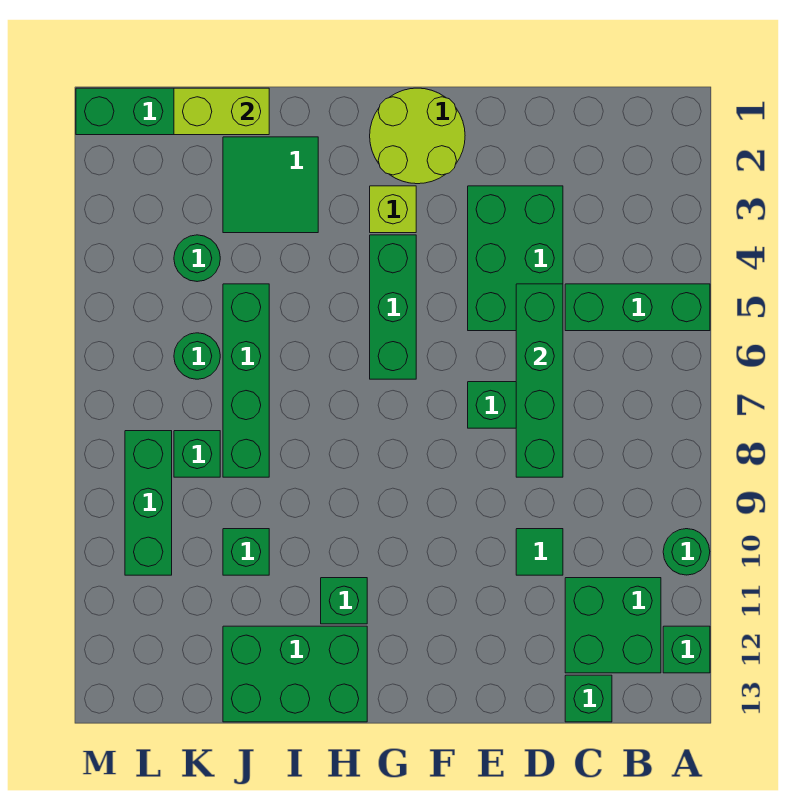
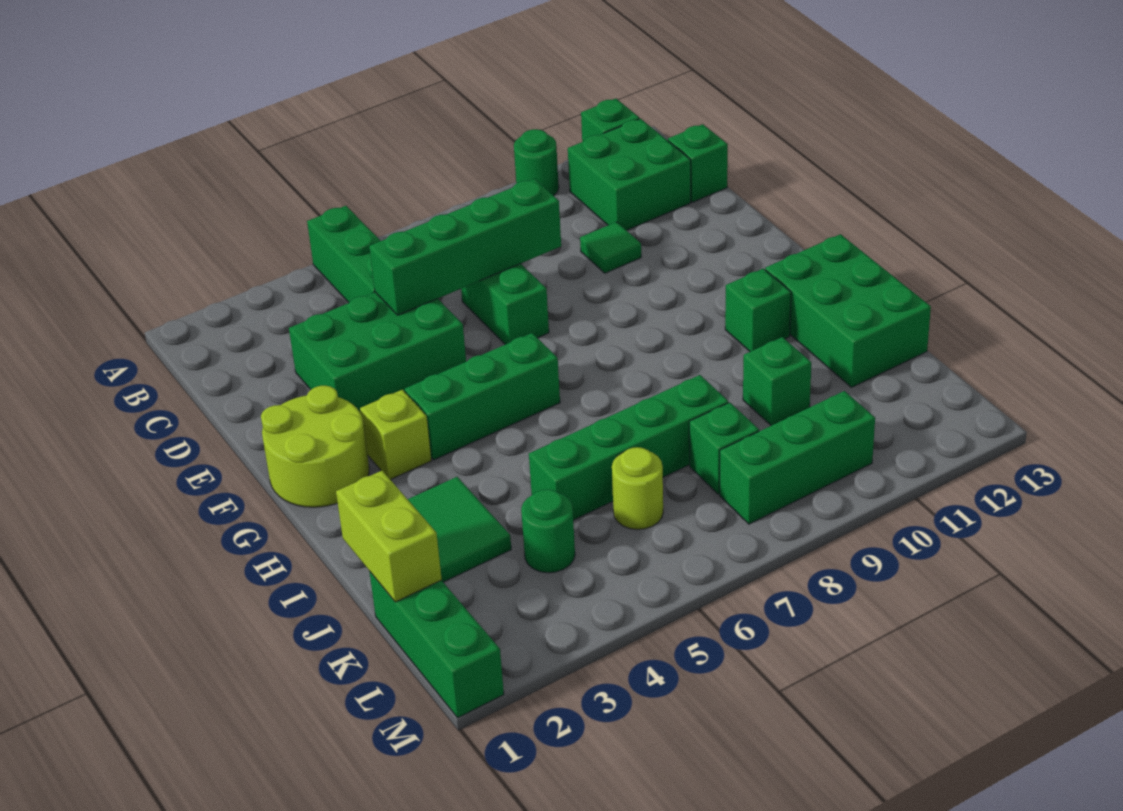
green 1x1 round brick [174,333,220,379] -> lime 1x1 round brick [612,447,663,530]

